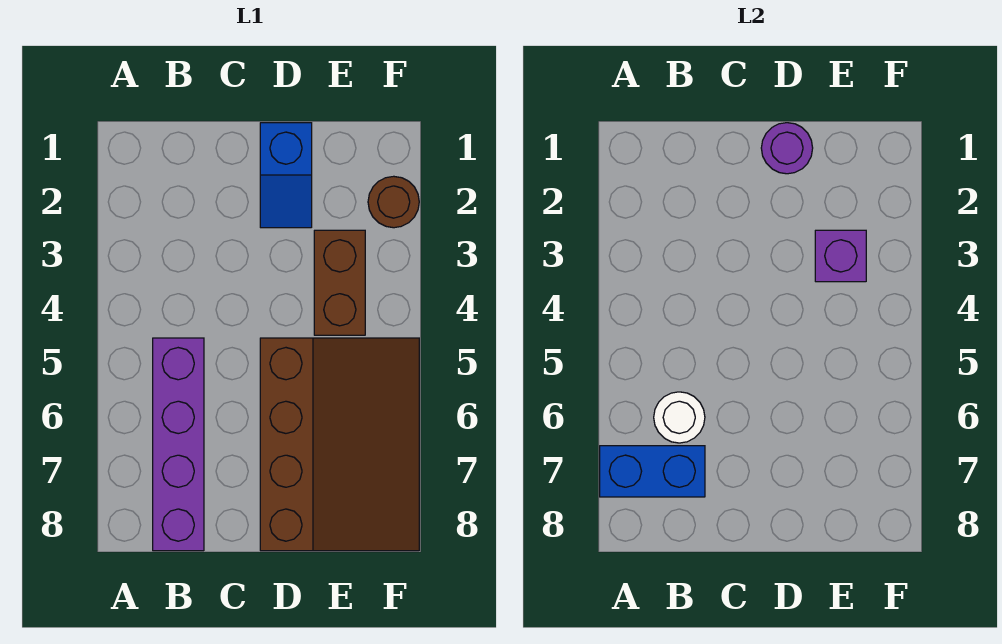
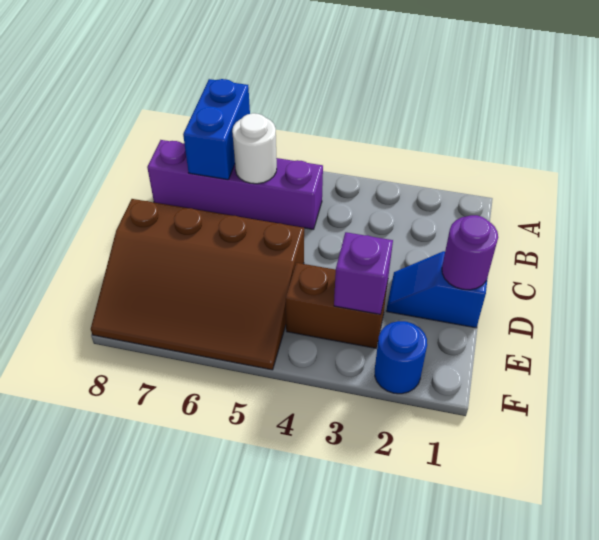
brown 1x1 round brick [368,176,419,228] -> blue 1x1 round brick [375,321,427,394]

